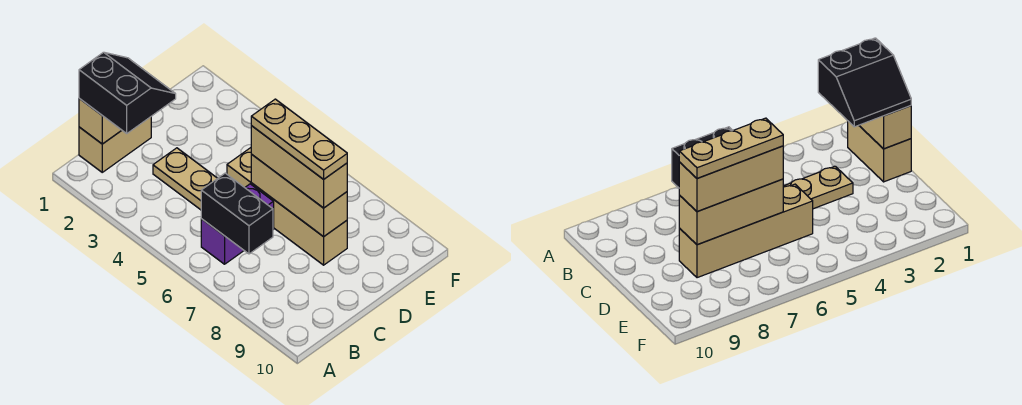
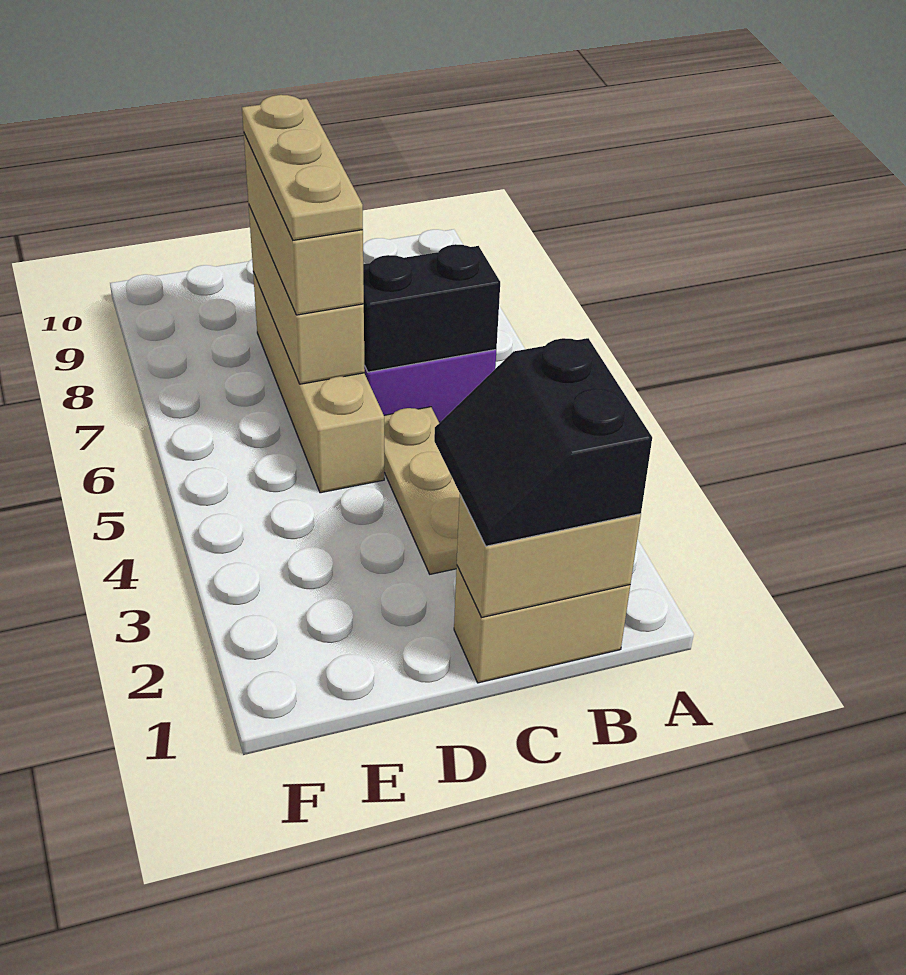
black 1x2 brick [201,173,273,254] -> black 1x2 brick turned to [363,244,500,372]

